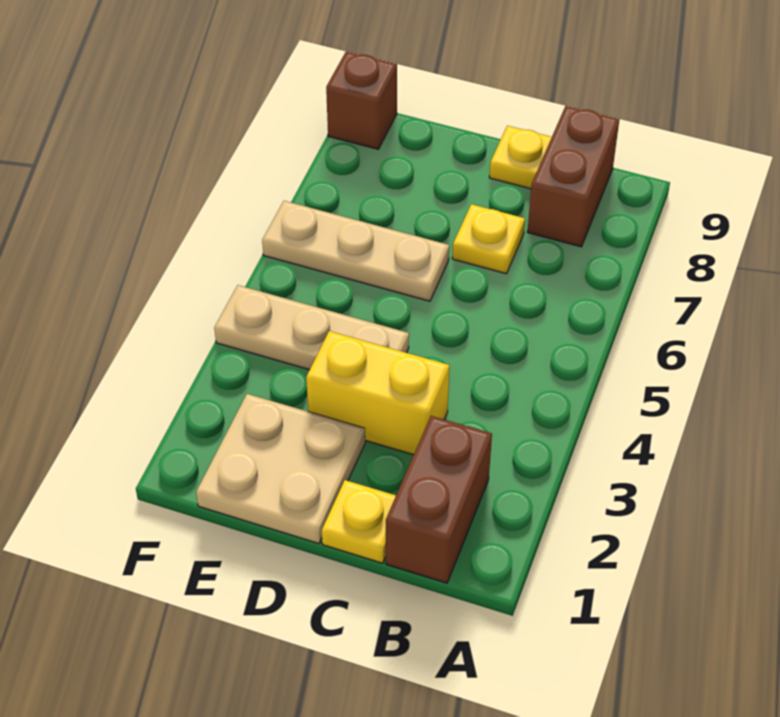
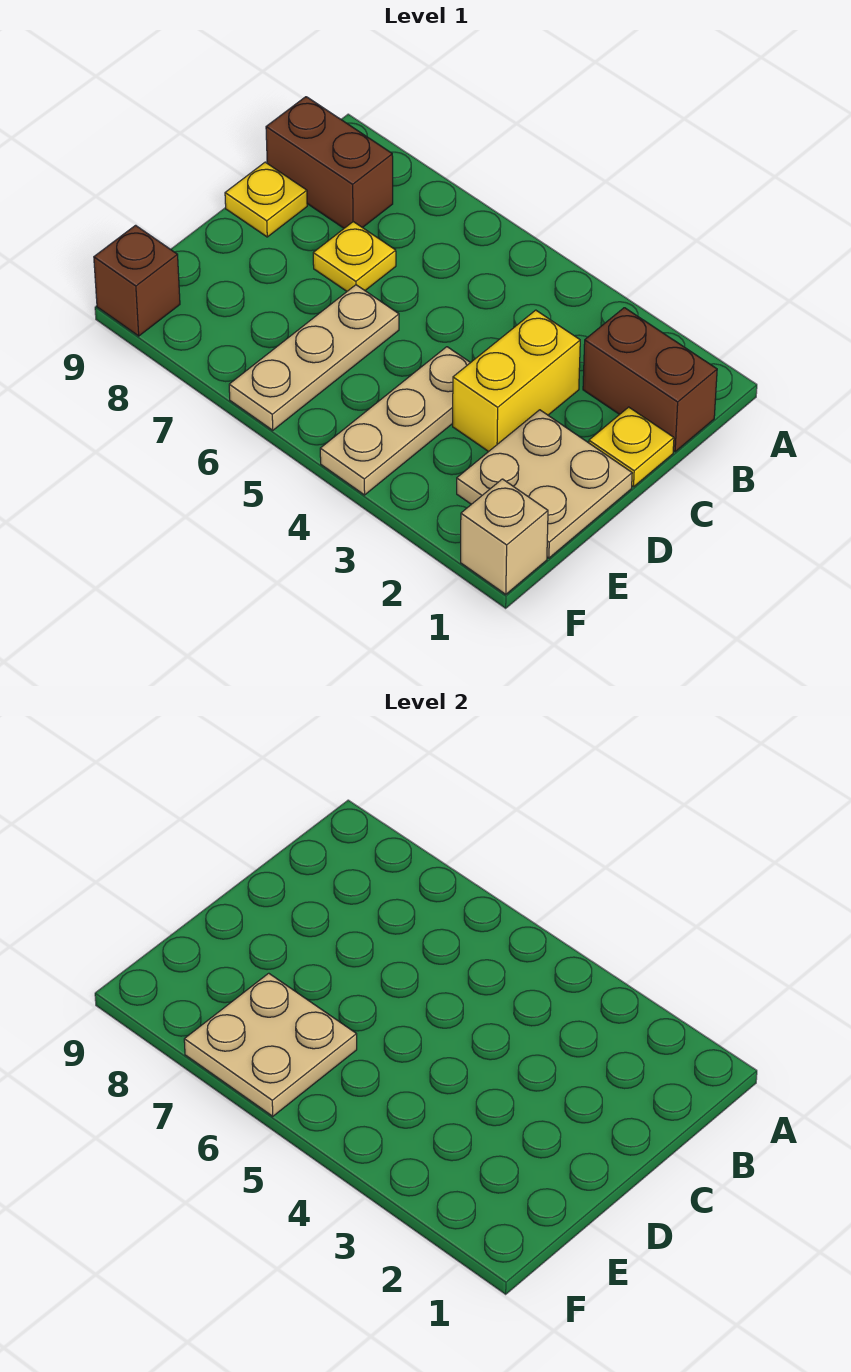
none -> tan 2x2 plate [184,973,357,1116]
none -> tan 1x1 brick [461,479,548,594]

